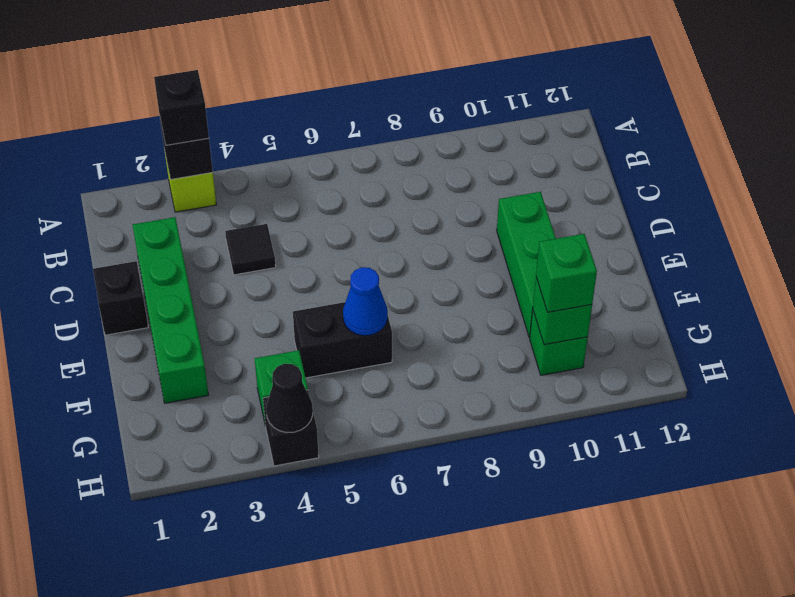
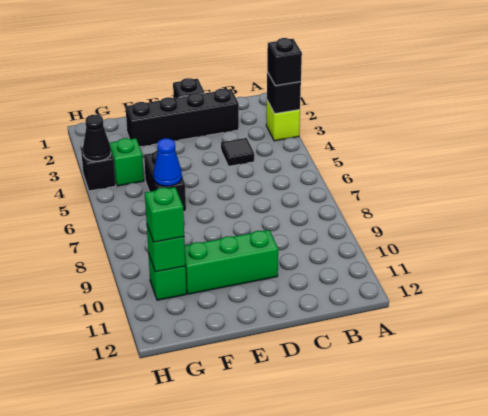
green 1x4 brick [133,217,208,403] -> black 1x4 brick [125,89,239,147]

